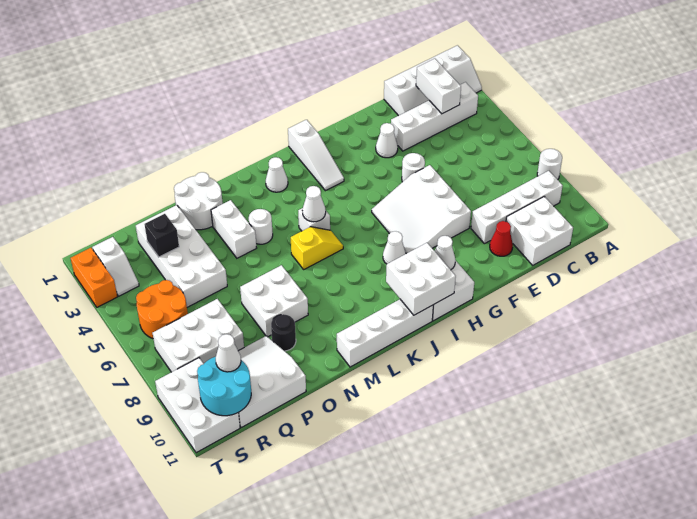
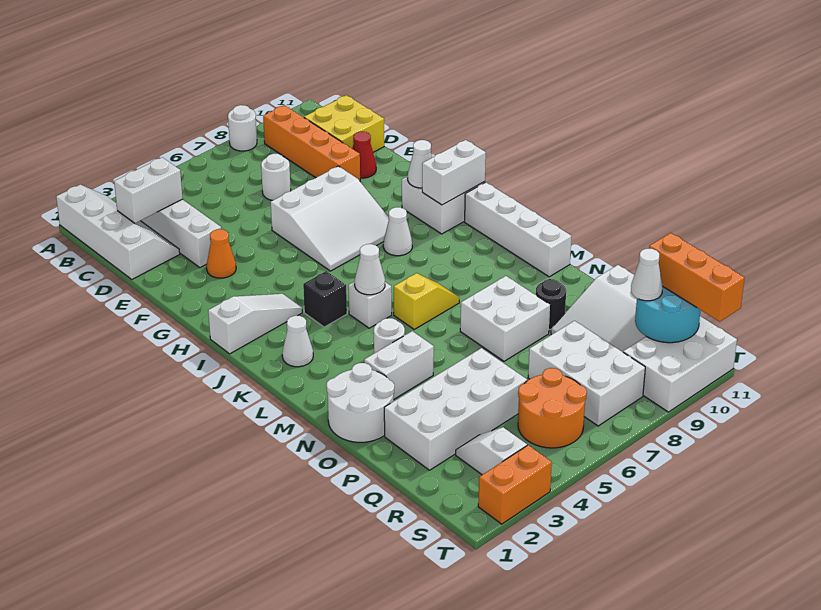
white 1x4 brick [471,171,563,244] -> orange 1x4 brick [263,105,360,181]
white 2x2 brick [506,197,573,265] -> yellow 2x2 brick [304,95,384,152]
white 1x1 cone [376,123,398,158] -> orange 1x1 cone [206,229,236,278]
white 1x1 round brick [402,153,425,182] -> white 1x1 round brick moved to [261,154,291,200]
white 2x2 brick [386,243,456,315] -> white 1x2 brick [422,140,486,205]
yellow 1x2 slope [291,227,343,269] -> yellow 1x2 slope turned to [394,273,459,329]
black 1x1 brick [144,214,179,257] -> black 1x1 brick moved to [303,271,347,327]
none -> orange 1x3 brick [649,233,744,322]
white 1x2 slope [92,237,139,296] -> white 1x2 slope turned to [456,427,527,475]

